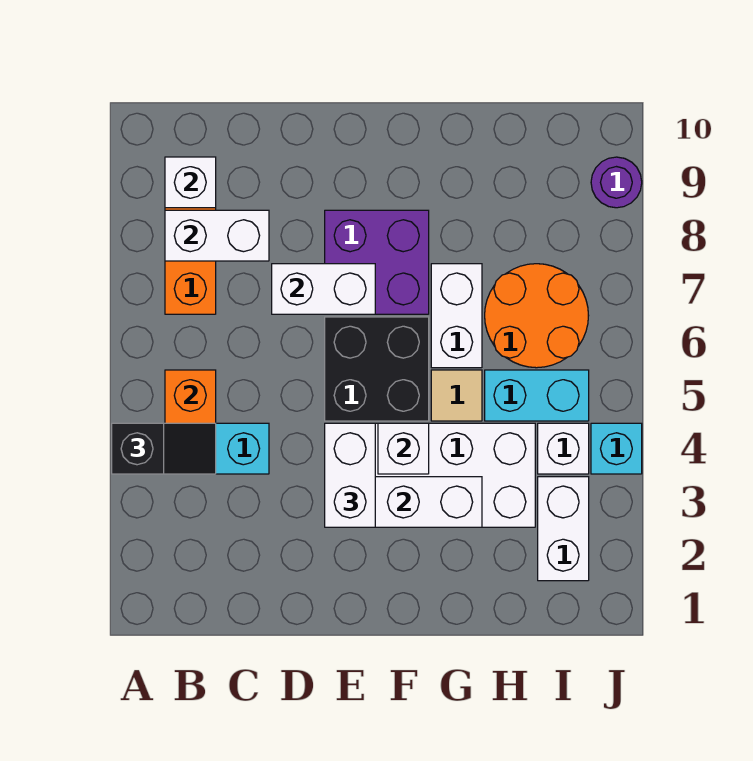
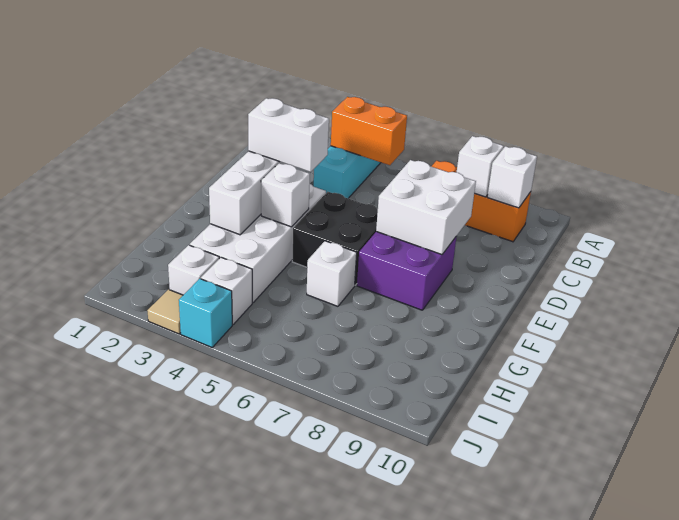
black 1x2 slope [112,423,216,474] -> none
white 1x2 brick [165,210,269,261] -> white 1x1 brick [457,136,504,197]
white 1x2 brick [272,264,375,314] -> white 2x2 brick [376,160,476,255]
tan 1x1 tile [431,370,482,421] -> tan 1x1 tile moved to [147,289,183,334]
white 1x2 brick [431,264,482,368] -> white 1x1 brick [307,241,357,306]
cyan 1x2 brick [485,370,589,421] -> none
orange 2x2 round brick [485,264,589,368] -> none
white 1x2 brick [538,477,589,581] -> white 1x1 brick [168,245,219,295]
purple 1x1 round brick [591,157,642,208] -> none

